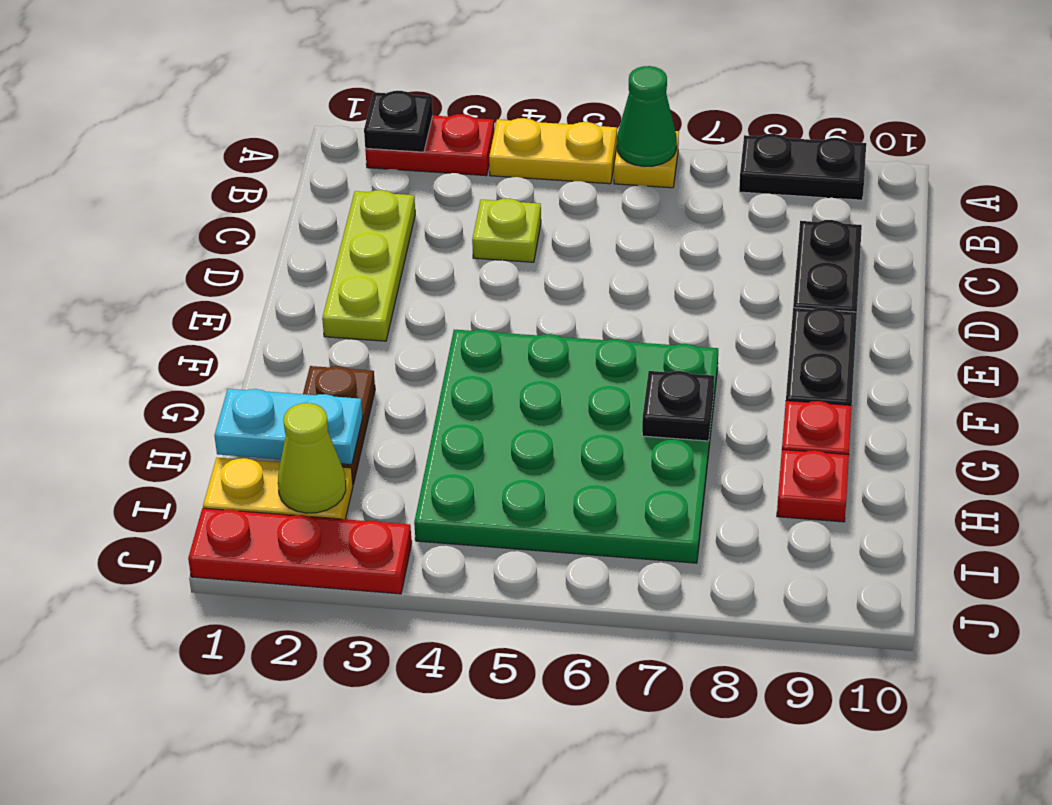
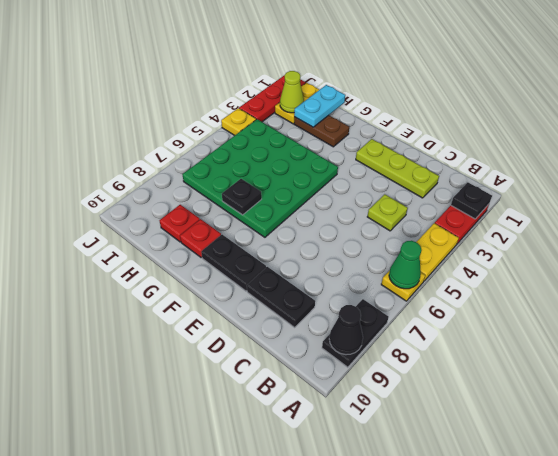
none -> black 1x1 cone [329,305,363,355]
none -> yellow 1x1 plate [221,108,256,135]

